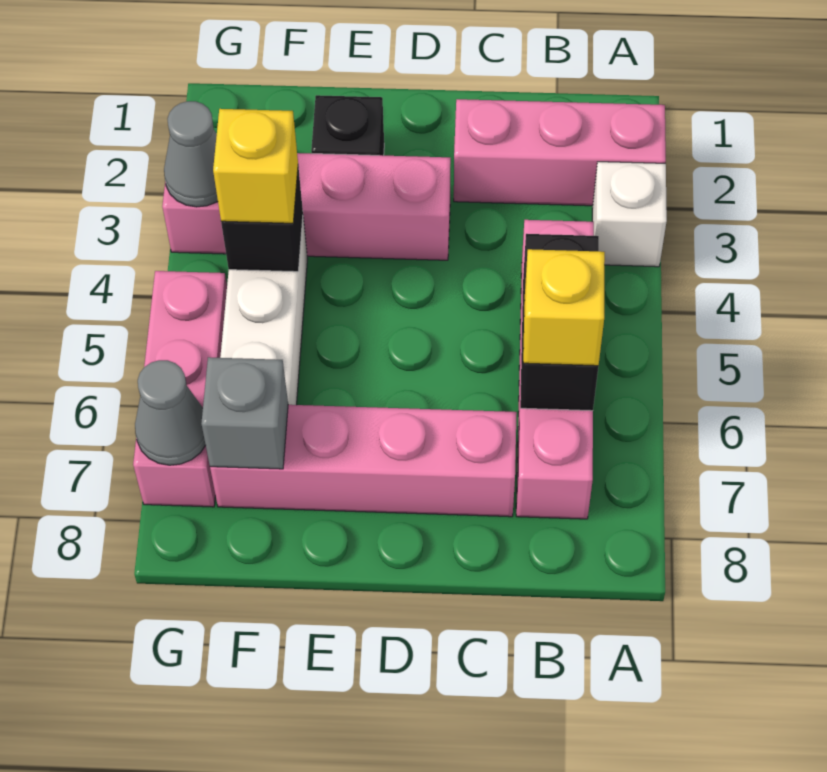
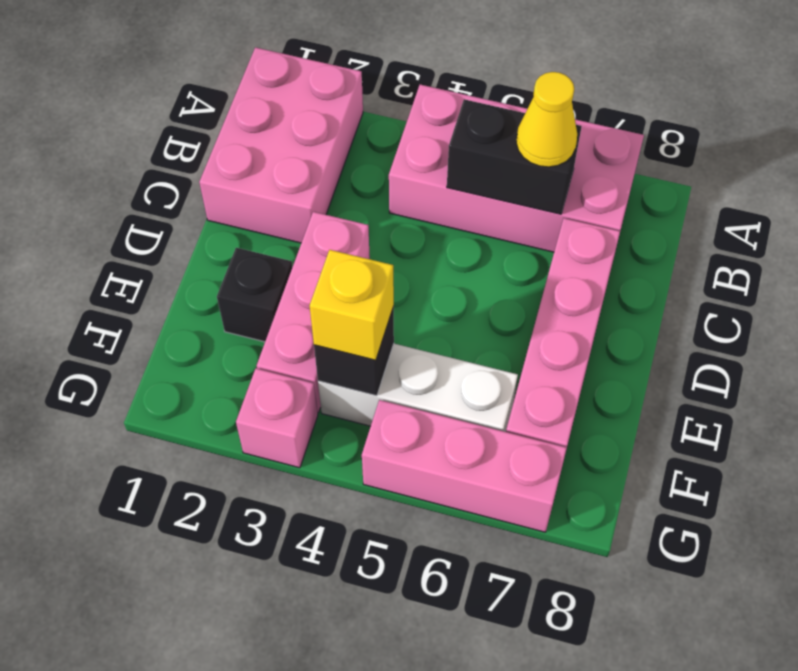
pink 1x3 brick [454,99,666,206] -> pink 2x3 brick [199,47,363,243]
white 1x1 brick [592,162,667,267] -> none
pink 1x4 brick [516,220,594,519] -> pink 2x4 brick [389,85,644,252]
yellow 1x1 brick [523,249,605,366] -> yellow 1x1 cone [516,72,577,167]
grey 1x1 brick [201,357,288,469] -> none
grey 1x1 cone [164,101,218,207] -> none
grey 1x1 cone [135,360,206,465] -> none

